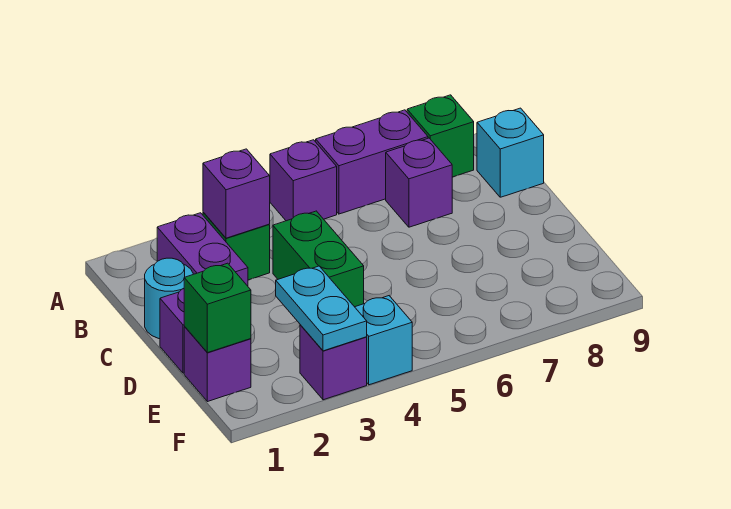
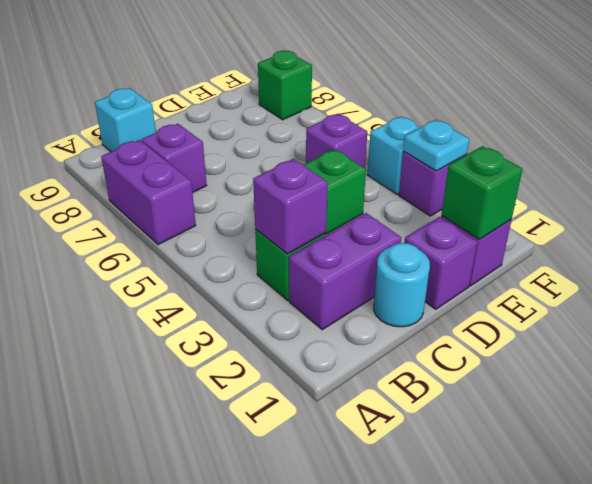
purple 1x1 brick [270,140,337,221] -> purple 1x1 brick moved to [306,114,367,168]
green 1x1 brick [407,95,474,177] -> green 1x1 brick moved to [258,51,312,120]
cyan 1x2 plate [276,266,367,351] -> cyan 1x1 plate [403,120,469,171]

